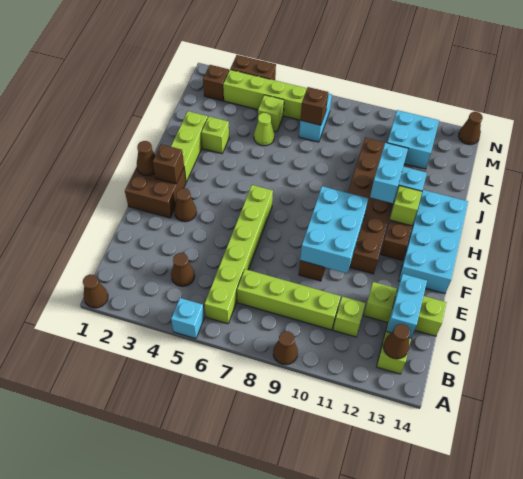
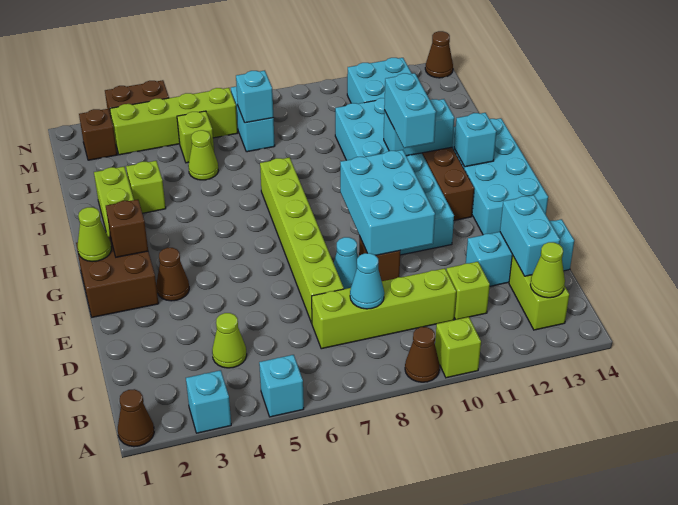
none -> cyan 1x1 brick [186,370,231,433]
lime 1x6 brick [205,185,273,324] -> lime 1x6 brick moved to [260,157,344,323]
brown 1x1 cone [383,324,410,359] -> lime 1x1 cone [530,242,565,298]
brown 1x1 cone [171,253,195,287] -> lime 1x1 cone [212,313,247,368]
none -> cyan 1x1 cone [350,253,384,309]
lime 1x3 brick [364,282,447,336] -> cyan 1x3 brick [466,219,574,286]
none -> cyan 1x1 cone [334,237,358,289]
brown 2x6 brick [348,138,393,274] -> cyan 2x6 brick [335,98,454,255]
brown 1x1 cone [137,141,155,176] -> lime 1x1 cone [78,207,111,262]
lime 1x1 brick [390,186,422,226] -> lime 1x1 brick moved to [435,317,481,378]
none -> cyan 1x1 brick [454,113,496,167]
brown 1x1 brick [300,87,328,125] -> cyan 1x1 brick [236,71,273,123]

